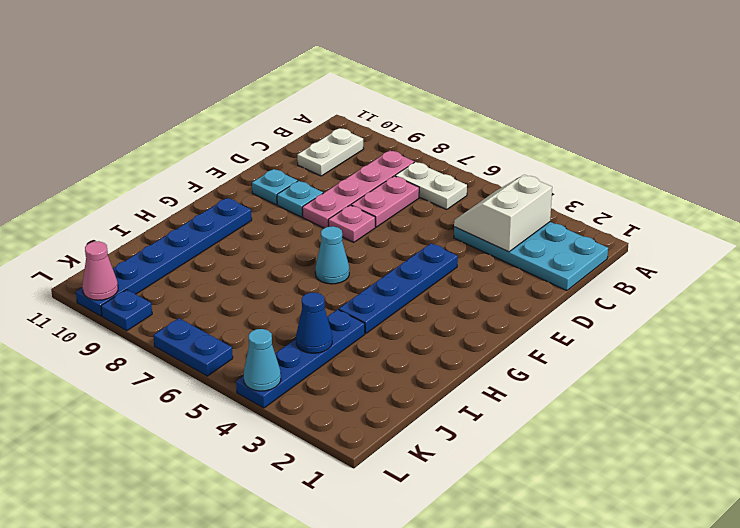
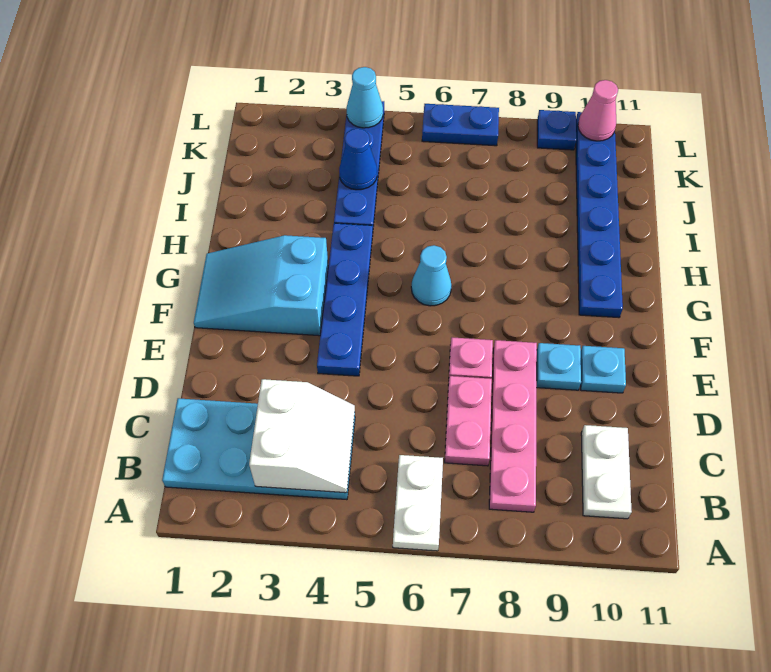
white 1x2 plate [395,162,467,209] -> white 1x2 plate turned to [393,455,443,551]
none -> cyan 2x3 slope [194,235,328,336]

